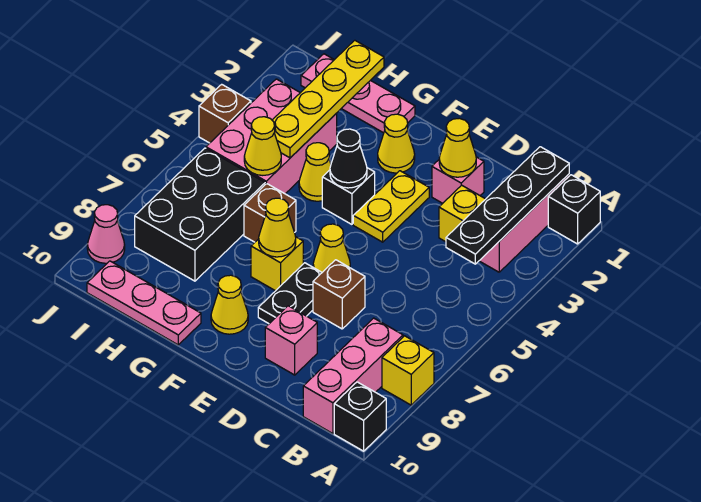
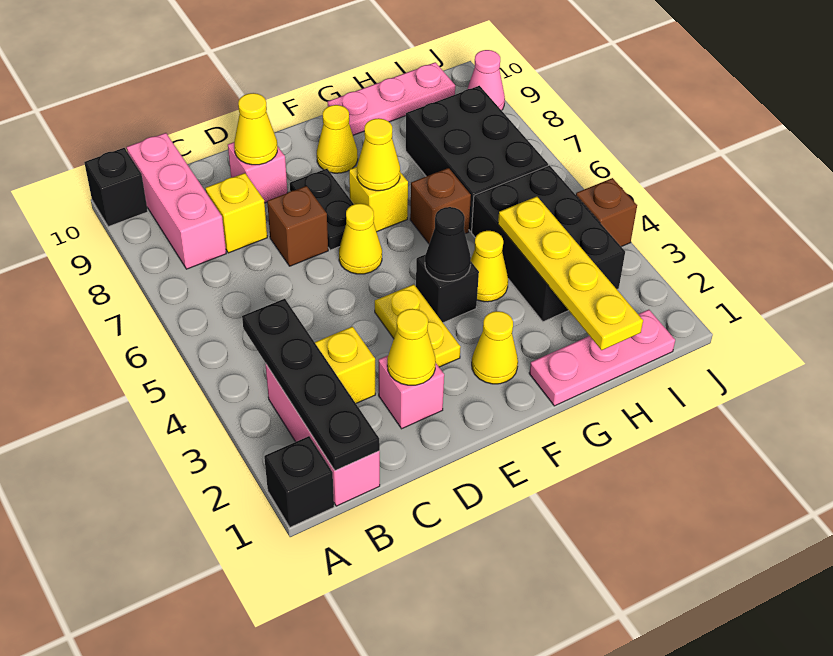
yellow 1x1 brick [382,336,434,405] -> yellow 1x1 brick moved to [206,173,267,253]
pink 2x3 brick [206,79,337,194] -> black 2x3 brick [472,165,625,322]
yellow 1x1 cone [244,117,281,175] -> yellow 1x1 cone moved to [234,93,277,165]

